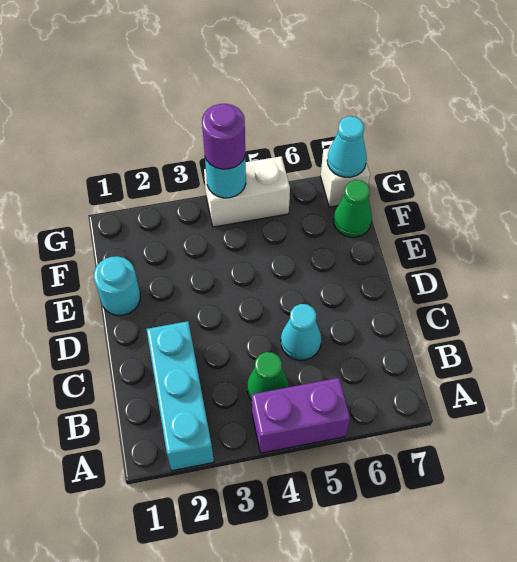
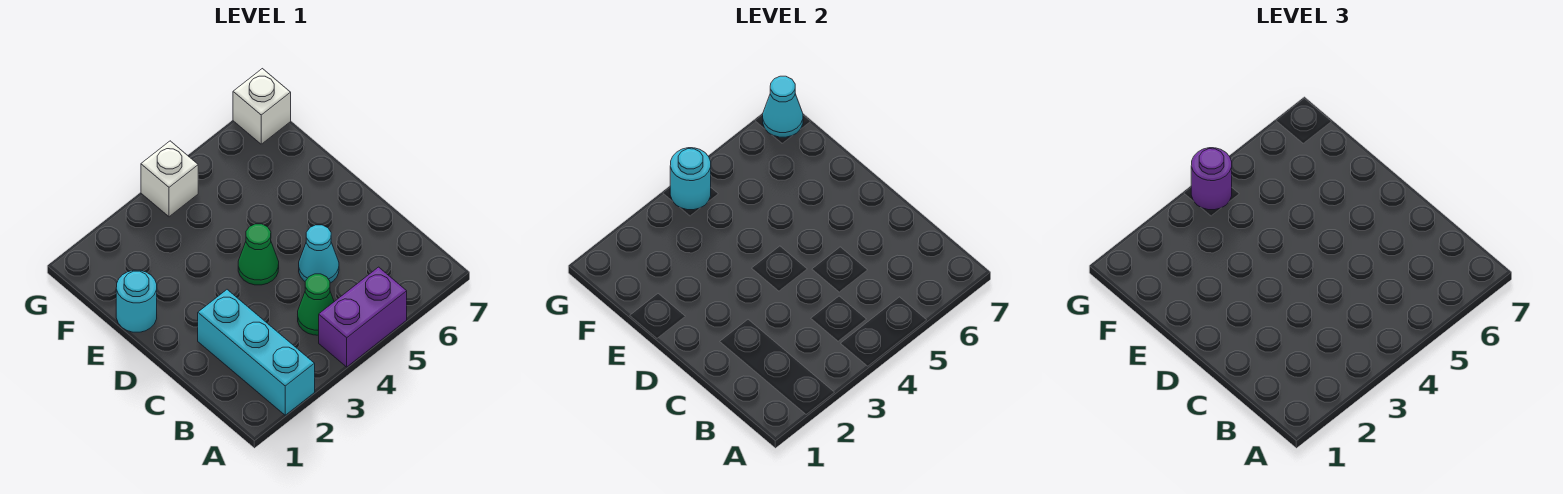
green 1x1 cone [333,180,372,237] -> green 1x1 cone moved to [238,224,279,285]
white 1x2 brick [204,156,290,227] -> white 1x1 brick [141,141,198,217]

